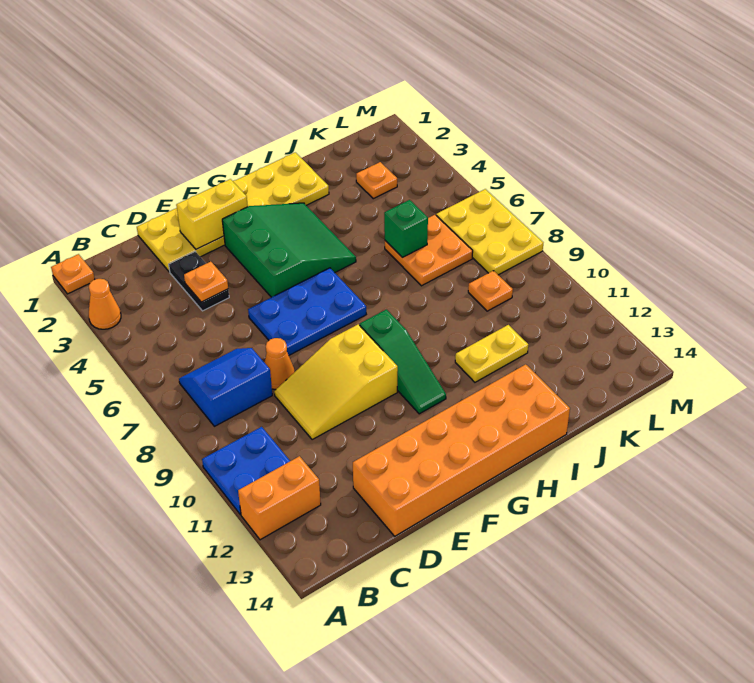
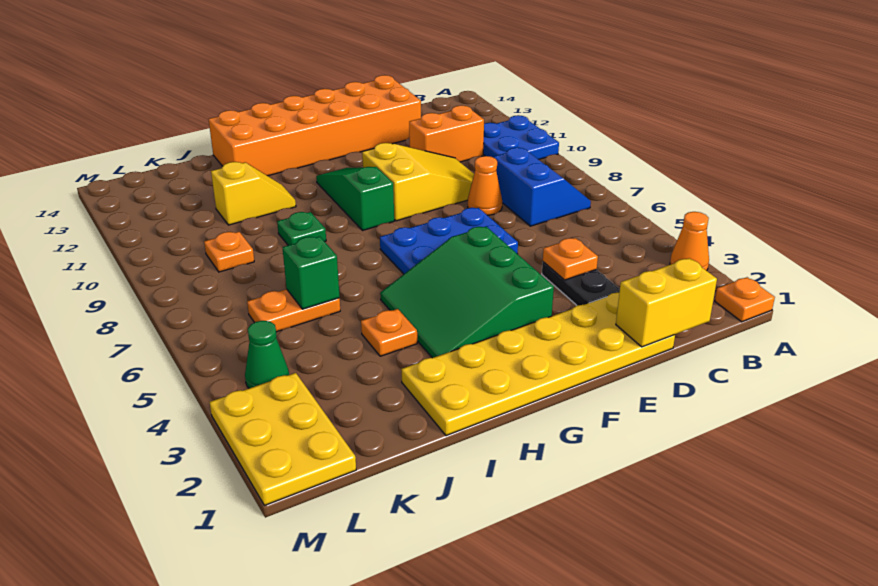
orange 1x2 brick [238,456,321,540] -> orange 1x2 brick moved to [409,105,484,162]
blue 2x2 slope [179,348,272,426] -> blue 2x2 slope turned to [493,148,591,226]
yellow 1x2 brick [176,179,248,249] -> yellow 1x2 brick moved to [616,258,717,347]
none -> green 1x1 plate [277,212,326,245]
yellow 1x2 plate [455,325,528,382] -> yellow 1x2 slope [211,162,296,225]
orange 2x2 plate [385,215,473,286] -> orange 1x2 plate [247,289,340,332]
orange 1x1 plate [356,162,397,199] -> orange 1x1 plate moved to [361,309,417,356]
none -> green 1x1 cone [245,321,289,388]
yellow 2x3 plate [436,189,543,275] -> yellow 2x3 plate moved to [210,373,356,506]

